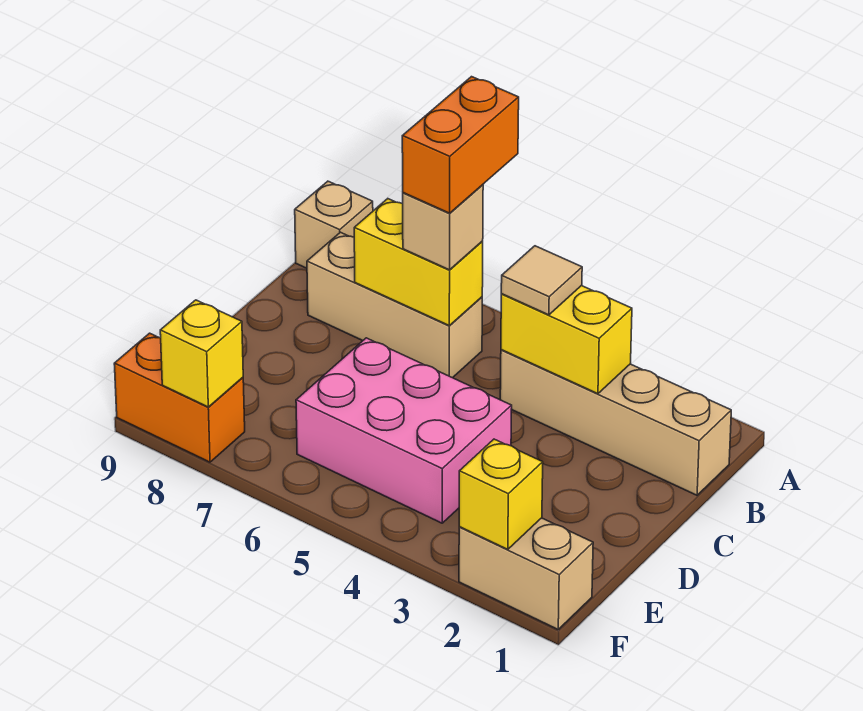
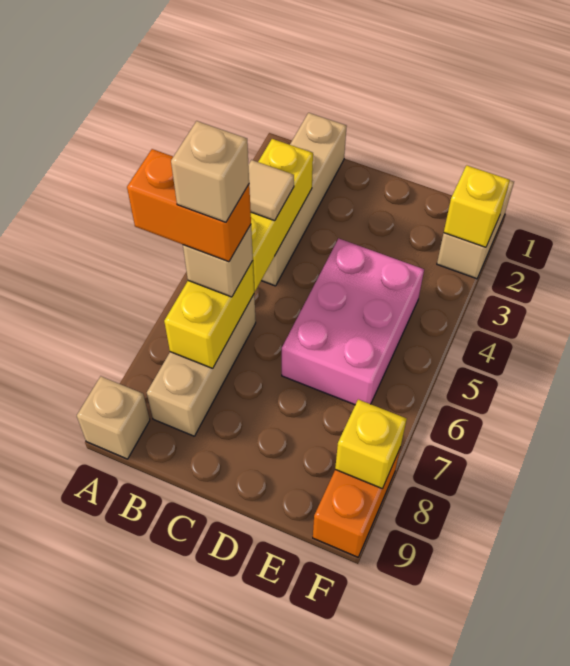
yellow 1x2 brick [501,286,632,394] -> yellow 1x3 brick [251,139,313,291]
none -> tan 1x1 brick [171,121,249,222]

